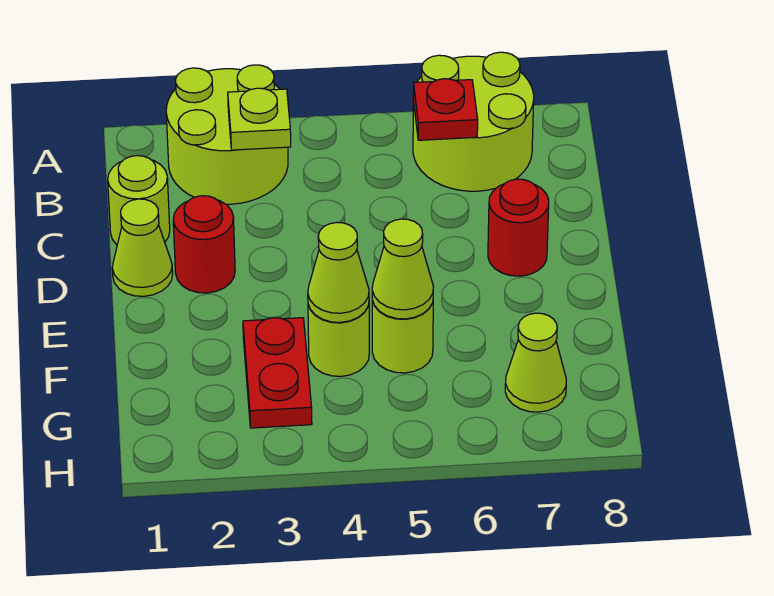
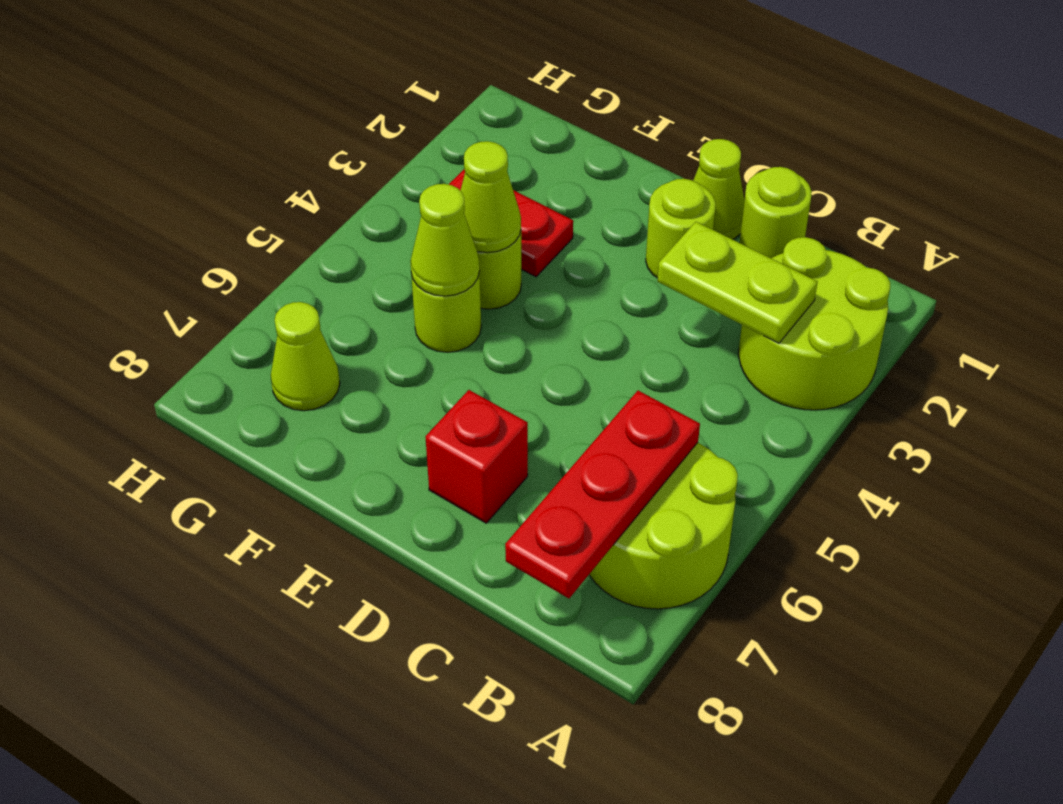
lime 1x1 plate [228,88,291,150] -> lime 1x2 plate [657,222,818,343]
red 1x1 plate [413,79,478,140] -> red 1x3 plate [505,391,700,598]
red 1x1 round brick [173,196,235,293] -> lime 1x1 round brick [646,179,716,278]
red 1x1 round brick [488,179,549,276] -> red 1x1 brick [426,390,528,523]

